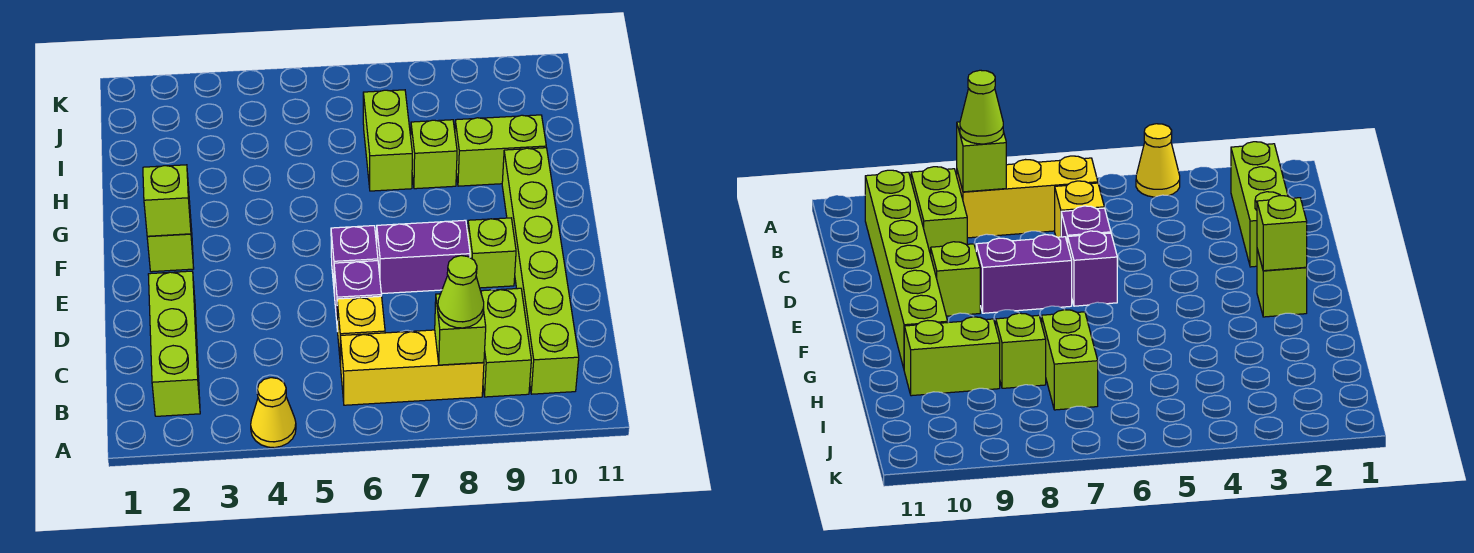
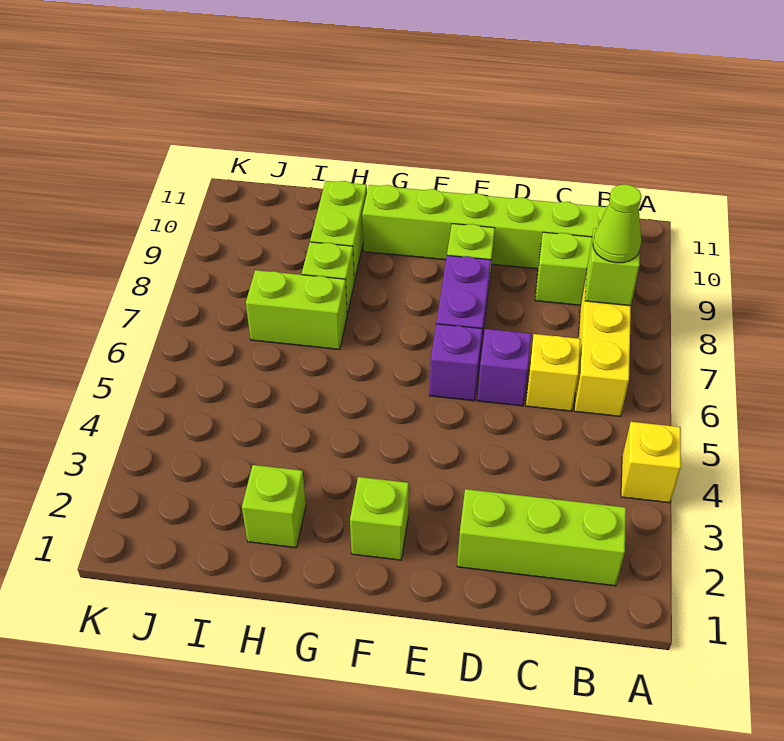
yellow 1x1 cone [251,378,296,448] -> yellow 1x1 brick [621,422,681,503]
lime 1x1 brick [143,165,191,236] -> lime 1x1 brick moved to [242,465,306,548]

